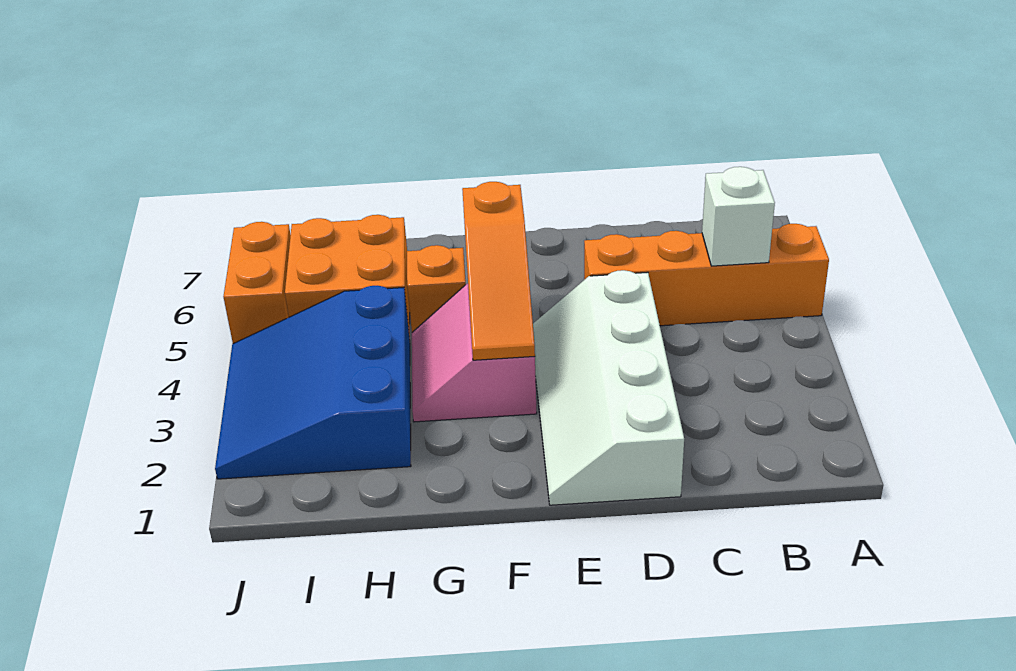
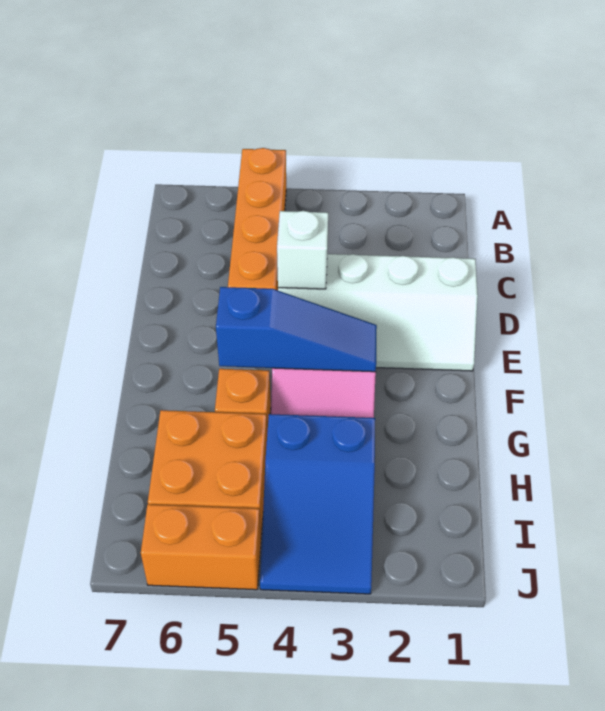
white 1x1 brick [702,167,775,266] -> white 1x1 brick moved to [277,211,328,289]
orange 1x3 slope [462,182,535,360] -> blue 1x3 slope [216,287,377,372]
blue 3x3 slope [215,286,411,479] -> blue 2x3 slope [260,414,375,594]

